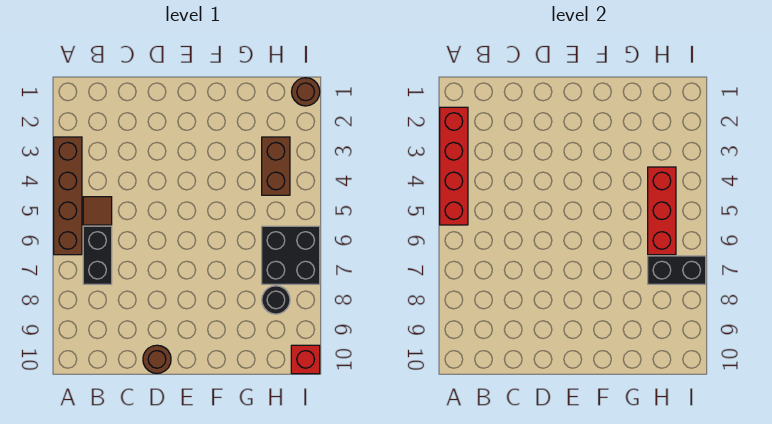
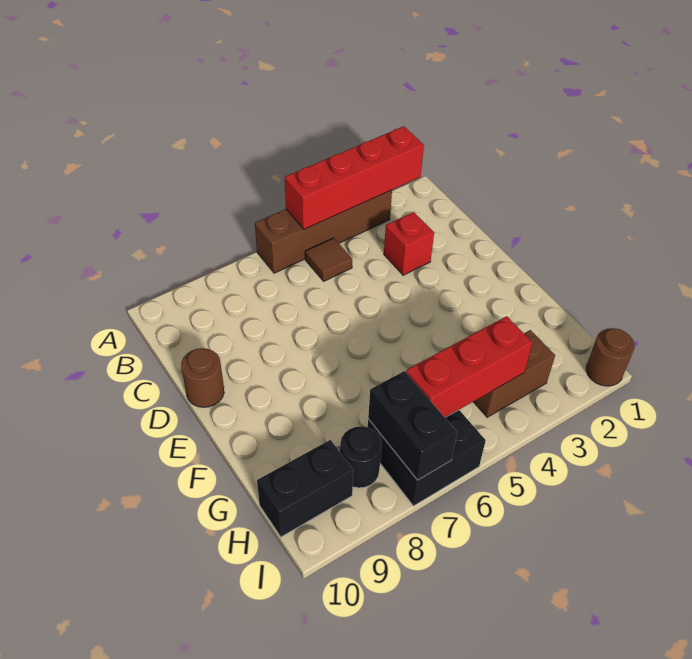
black 1x2 brick [83,226,112,284] -> black 1x2 brick moved to [257,440,354,537]
red 1x1 brick [291,345,320,374] -> red 1x1 brick moved to [384,212,434,275]

